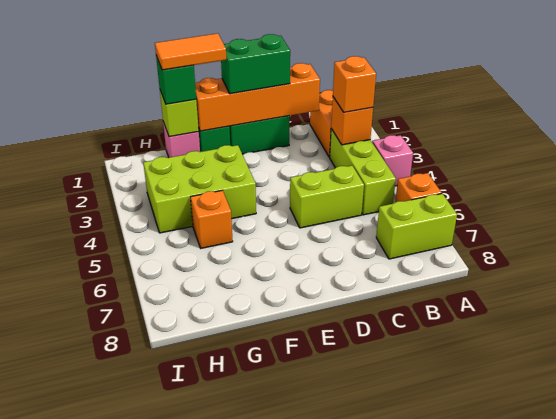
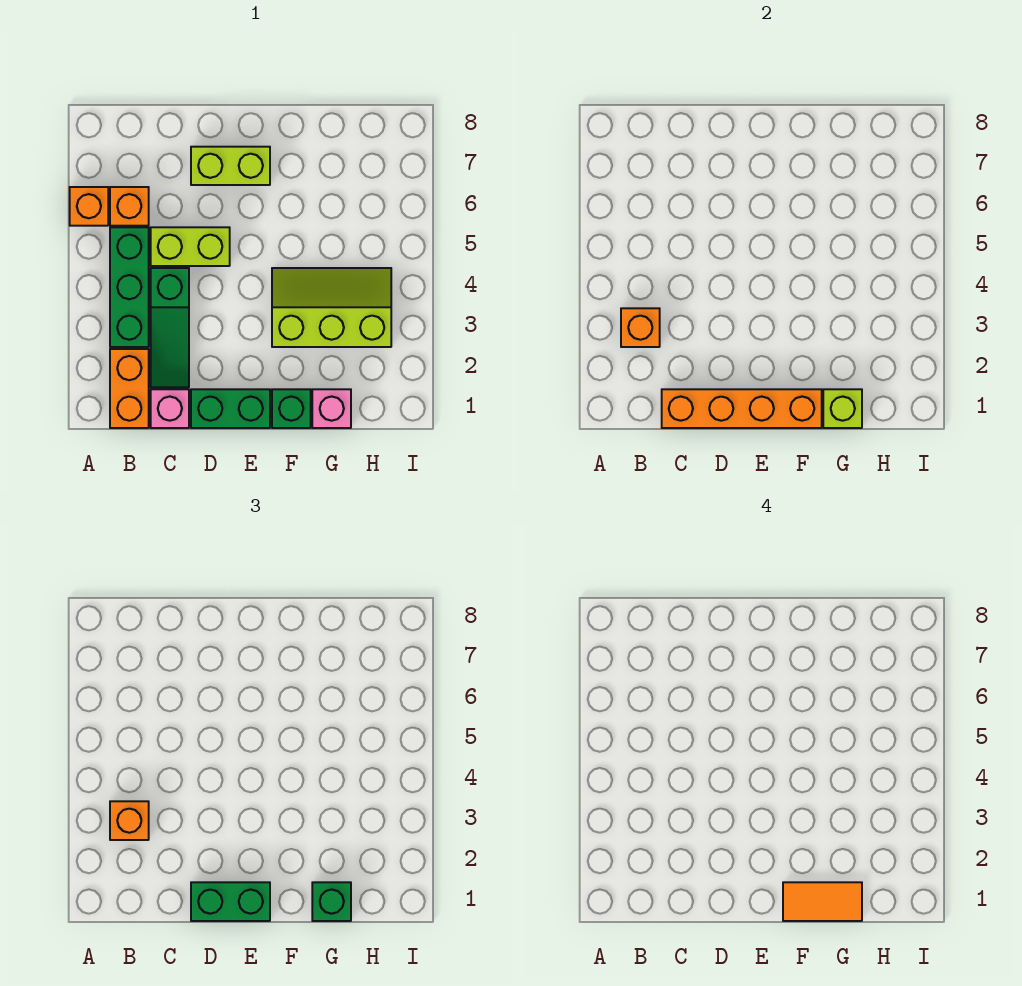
pink 1x1 brick [372,135,413,186] -> pink 1x1 brick moved to [151,389,189,428]
lime 1x2 brick [376,194,457,259] -> lime 1x2 brick moved to [191,147,270,185]
lime 1x3 brick [330,129,396,215] -> green 1x3 brick [110,227,149,347]
none -> green 1x3 slope [151,268,189,387]
lime 2x3 brick [143,145,256,233] -> lime 2x3 slope [272,268,391,347]
orange 1x1 brick [191,190,233,248] -> orange 1x1 brick moved to [110,187,149,226]

